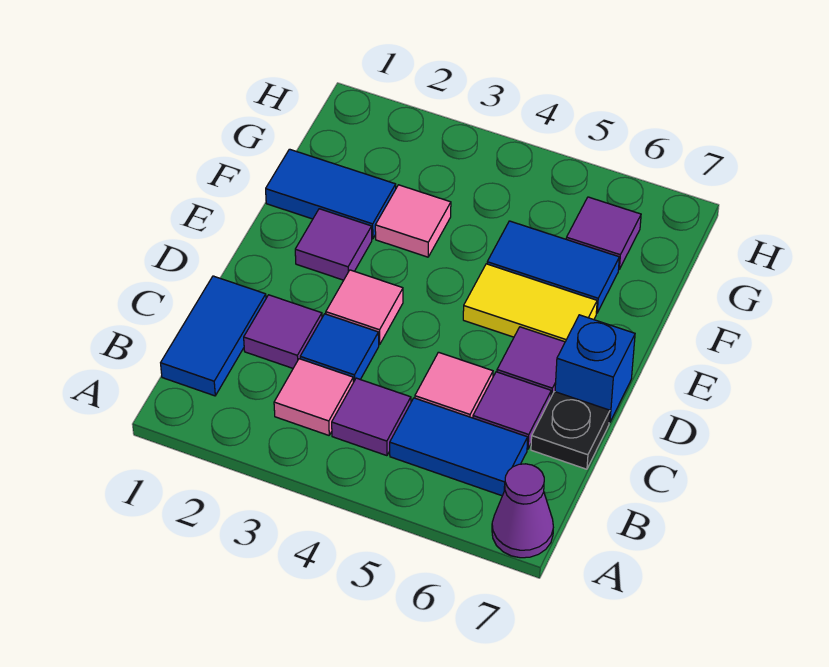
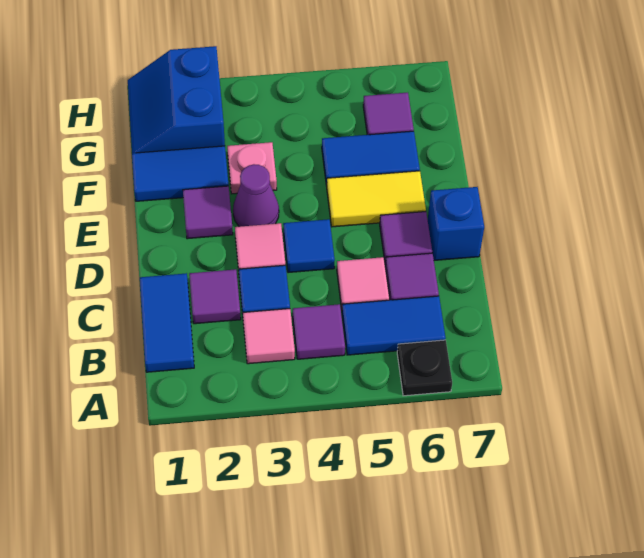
purple 1x1 cone [492,464,553,558] -> purple 1x1 cone moved to [233,164,279,227]
black 1x1 plate [531,392,610,469] -> black 1x1 plate moved to [397,340,452,396]
none -> blue 1x1 tile [283,219,335,273]
pink 1x1 tile [375,185,451,257] -> pink 1x1 plate [227,142,277,194]
none -> blue 2x2 slope [128,46,225,153]

